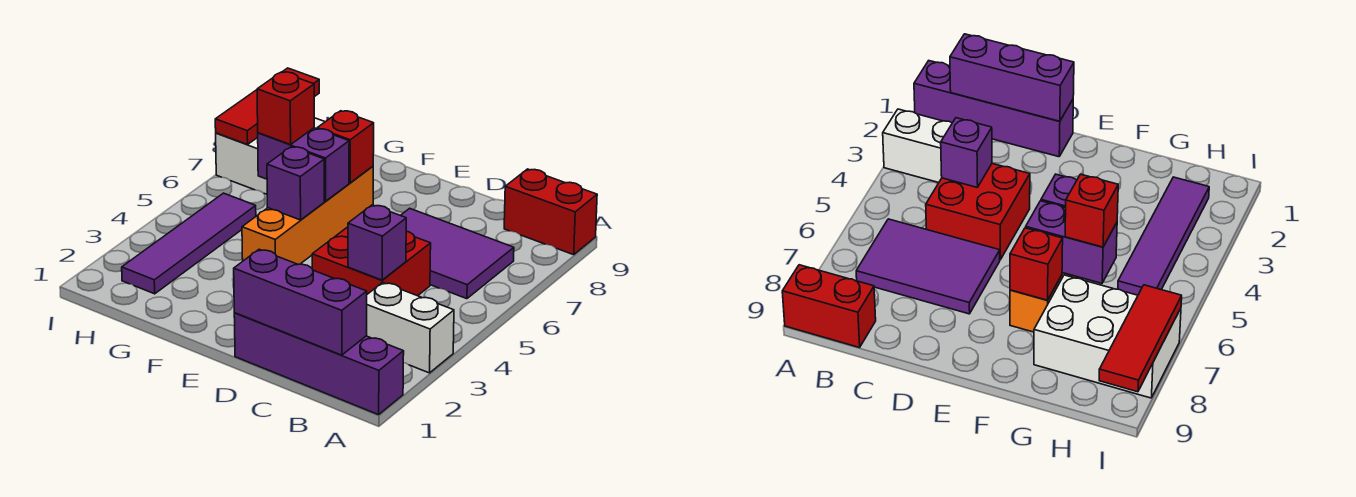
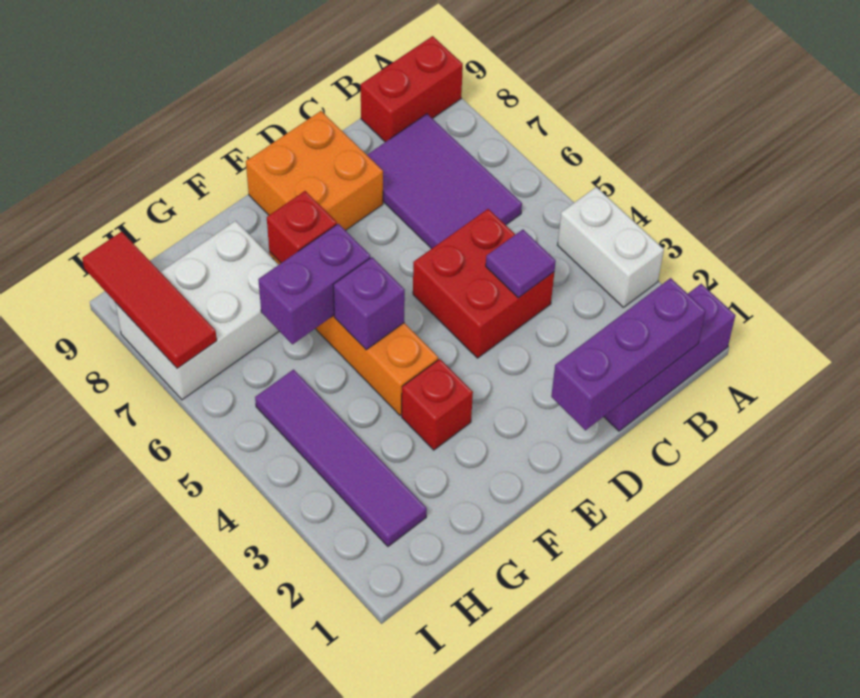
purple 1x4 brick [234,313,404,415] -> purple 1x3 brick [604,284,735,431]
white 1x2 brick [367,283,454,373] -> white 1x2 brick turned to [558,187,664,307]
purple 2x3 tile [401,208,514,299] -> purple 2x3 tile turned to [367,114,522,249]
purple 1x1 brick [348,205,406,280] -> purple 1x1 tile [486,230,556,298]
none -> orange 2x2 brick [246,111,383,231]
red 1x1 brick [257,72,314,145] -> red 1x1 brick moved to [402,359,473,450]

